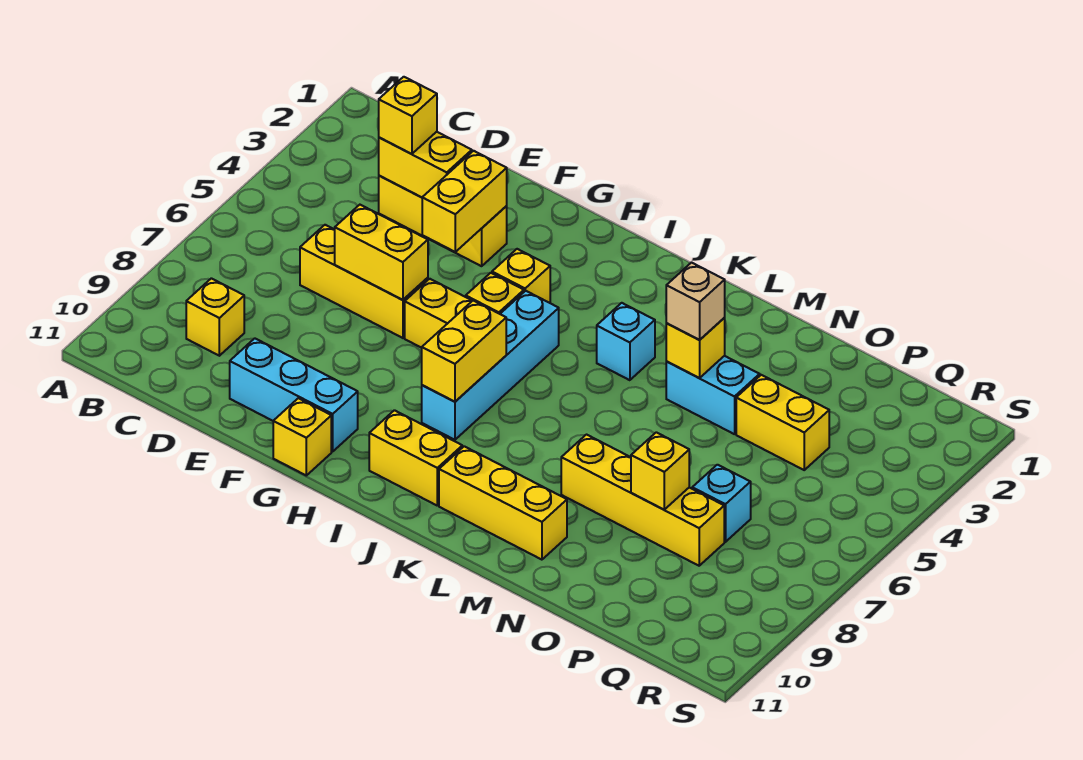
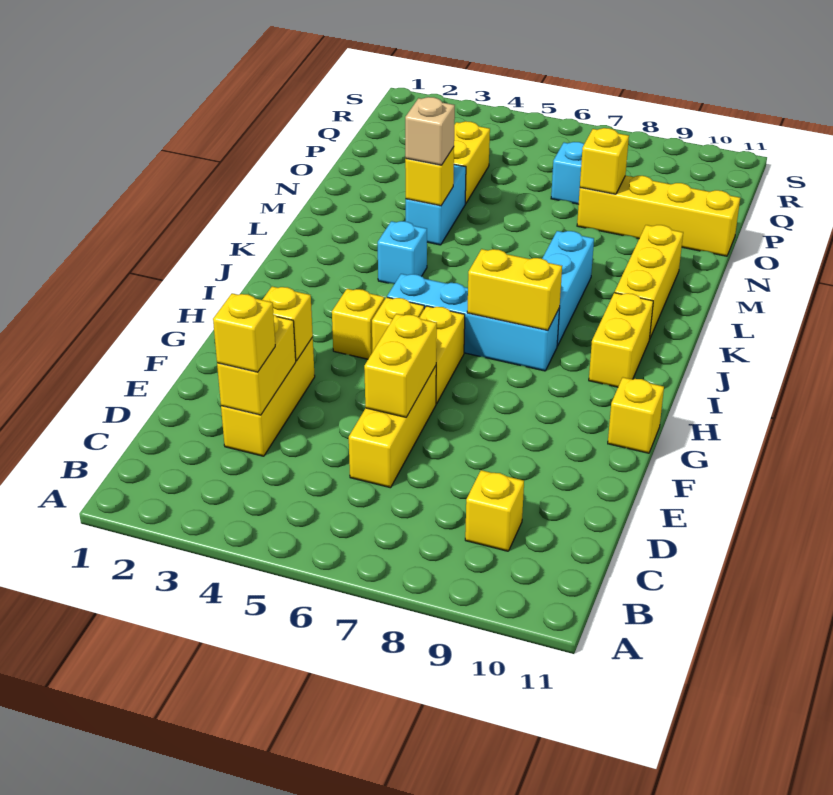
cyan 1x3 brick [230,338,358,452] -> cyan 1x3 brick moved to [542,231,594,346]
yellow 1x2 brick [422,151,507,252] -> yellow 1x1 brick [262,286,313,361]
yellow 1x4 brick [561,435,724,566] -> yellow 1x4 brick turned to [577,176,740,256]

